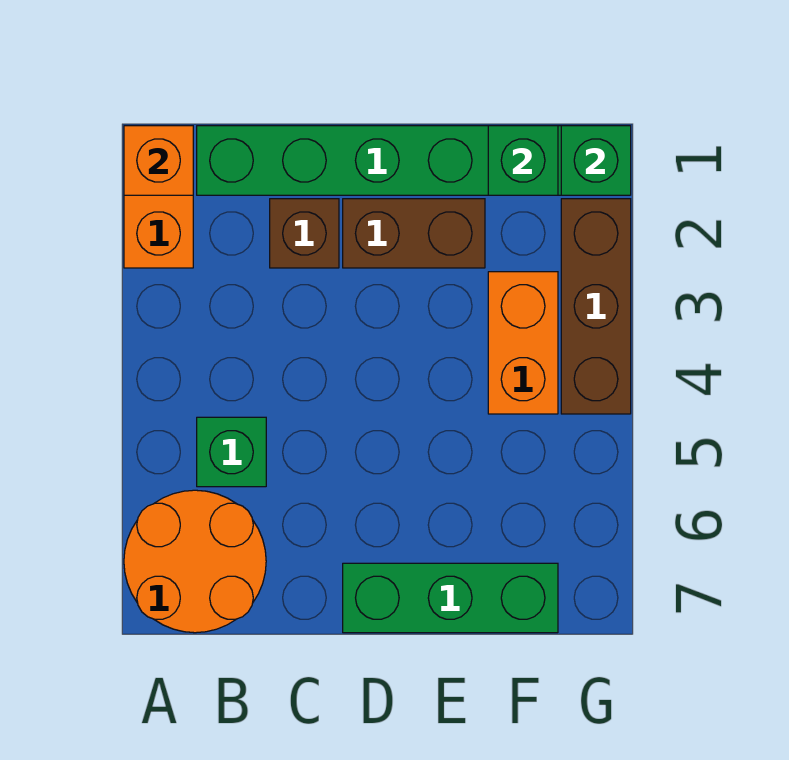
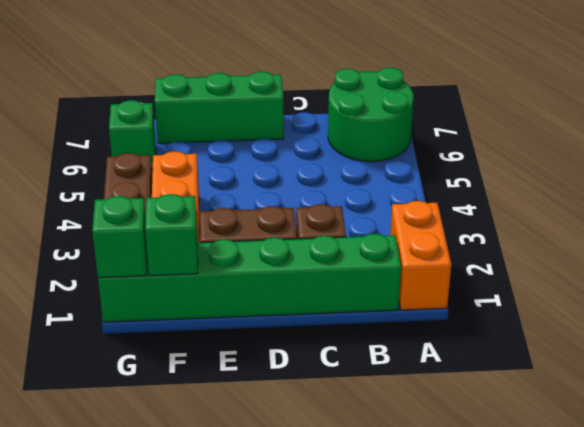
orange 1x1 brick [124,126,193,195] -> none
orange 2x2 round brick [124,490,266,633] -> green 2x2 round brick [328,67,414,162]
green 1x1 brick [197,417,266,487] -> green 1x1 brick moved to [109,100,156,169]

